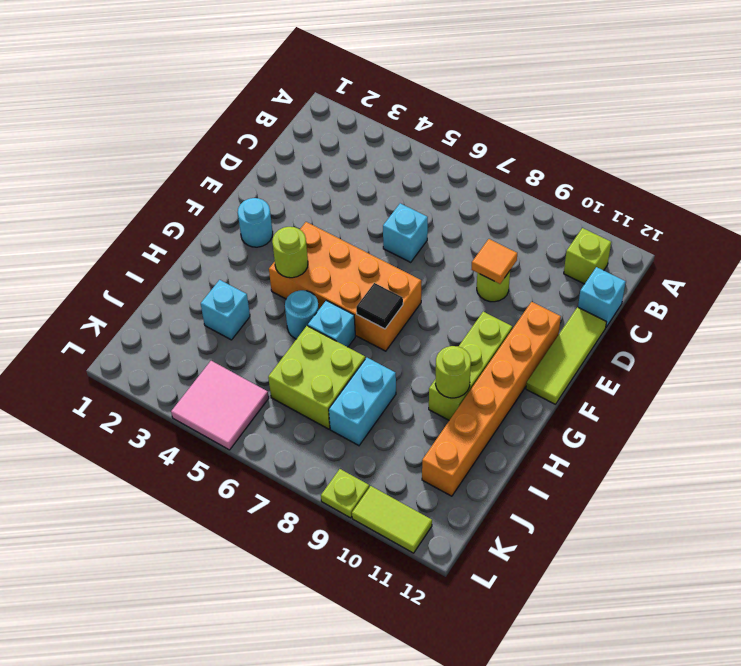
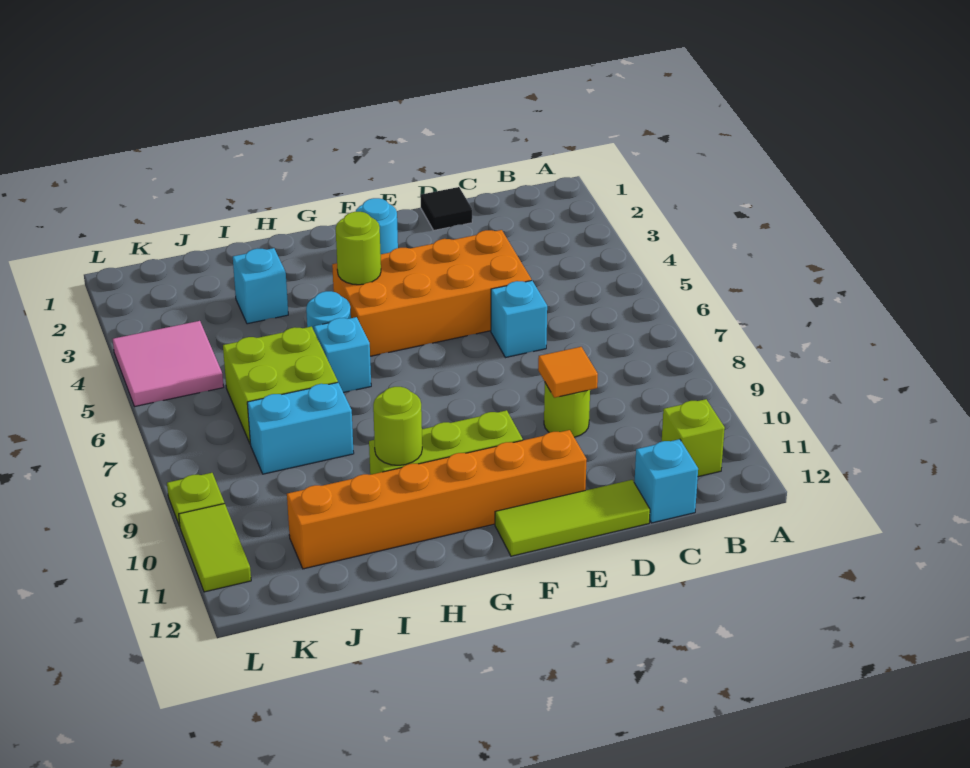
orange 2x4 brick [269,222,421,351] -> orange 2x4 brick turned to [332,230,531,356]
black 1x1 tile [356,283,403,329] -> black 1x1 tile moved to [421,187,472,230]

